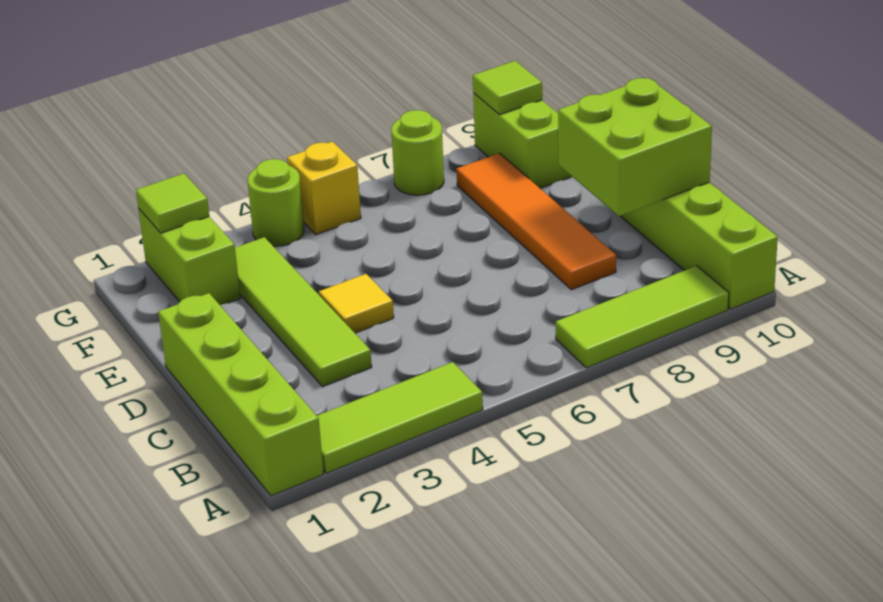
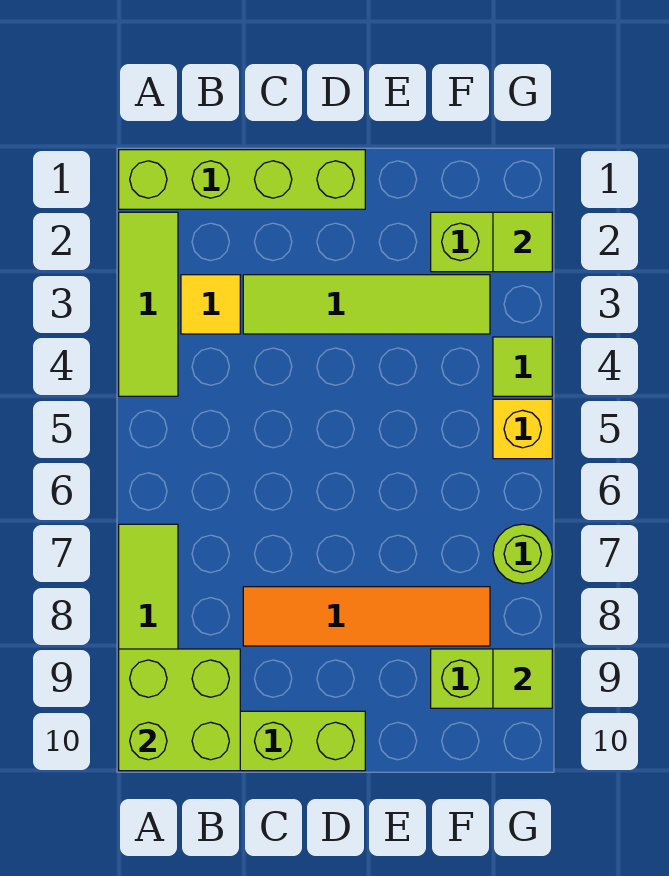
lime 2x2 brick [558,78,712,216] -> lime 2x2 brick moved to [119,649,240,771]
yellow 1x1 tile [319,274,394,333] -> yellow 1x1 tile moved to [181,275,240,334]
lime 1x1 round brick [248,159,304,246] -> lime 1x1 tile [493,337,552,396]

